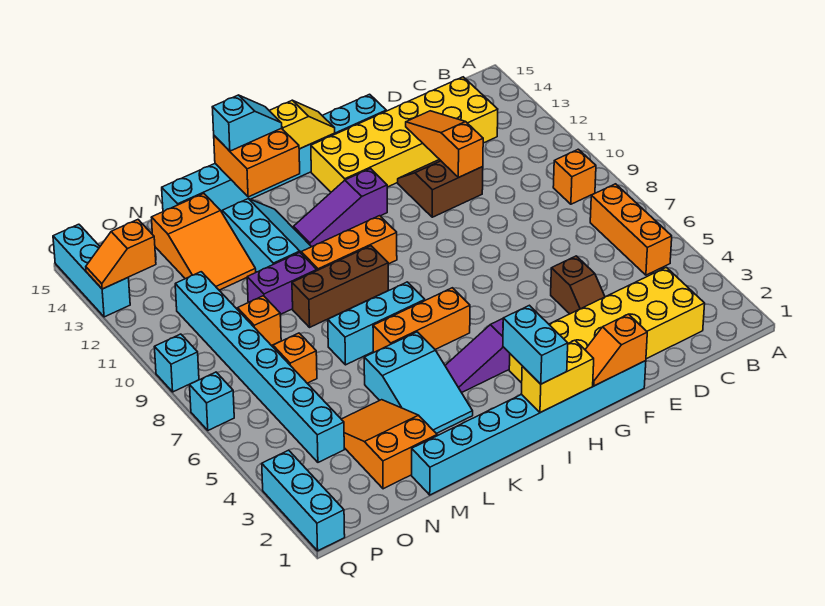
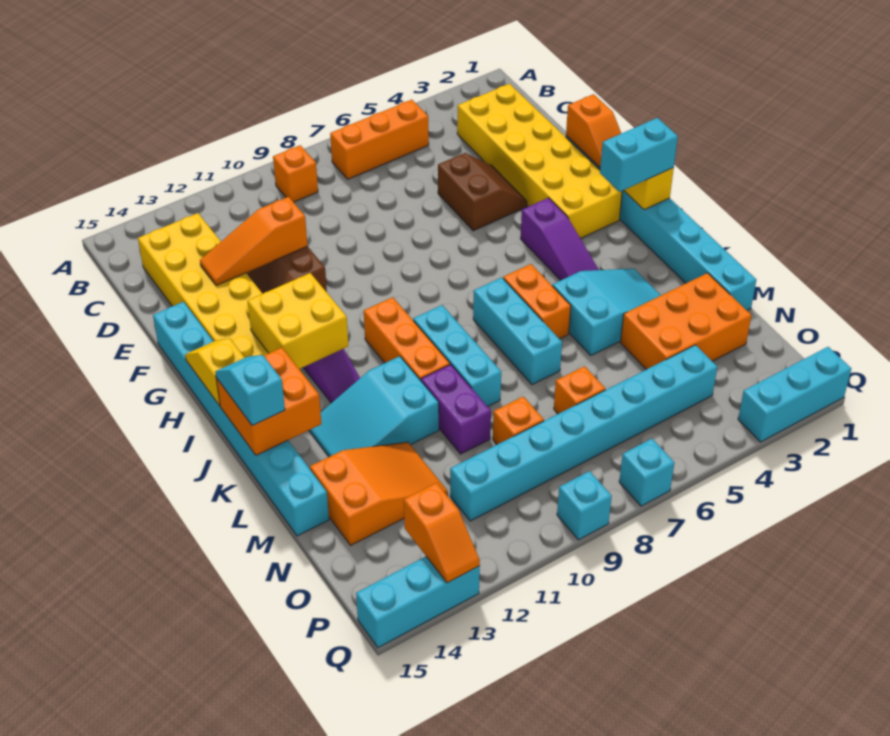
brown 1x2 slope [551,256,605,314] -> brown 2x2 slope [438,153,527,231]
none -> yellow 2x2 brick [248,273,348,369]
orange 1x3 brick [373,288,470,353] -> orange 1x2 brick [503,264,571,339]
brown 1x3 brick [292,246,388,327] -> cyan 1x3 brick [413,305,501,407]
cyan 2x3 slope [222,199,311,272] -> cyan 2x3 slope turned to [309,356,439,457]
orange 2x3 slope [341,400,437,489] -> orange 2x3 brick [621,273,751,370]

